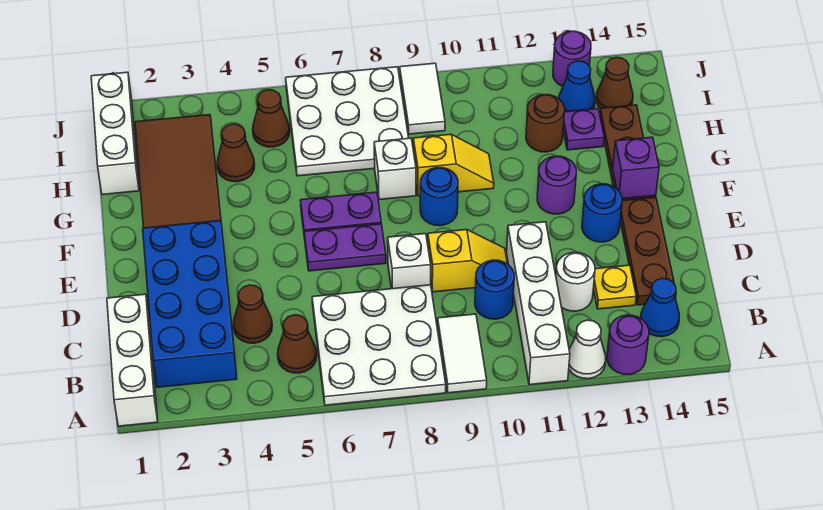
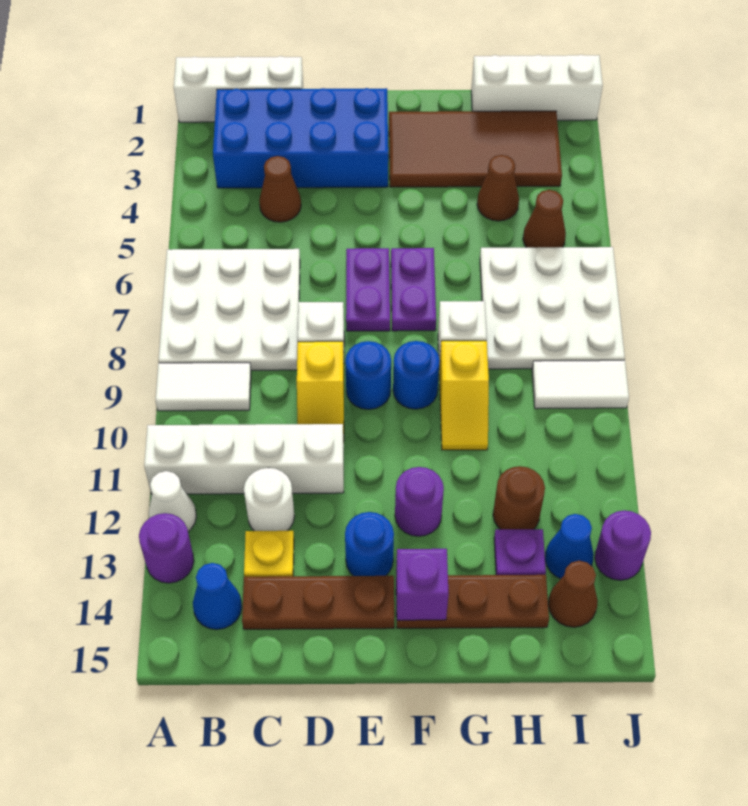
brown 1x1 cone [278,315,317,373] -> none
blue 1x1 round brick [475,260,514,319] -> blue 1x1 round brick moved to [345,341,391,409]

